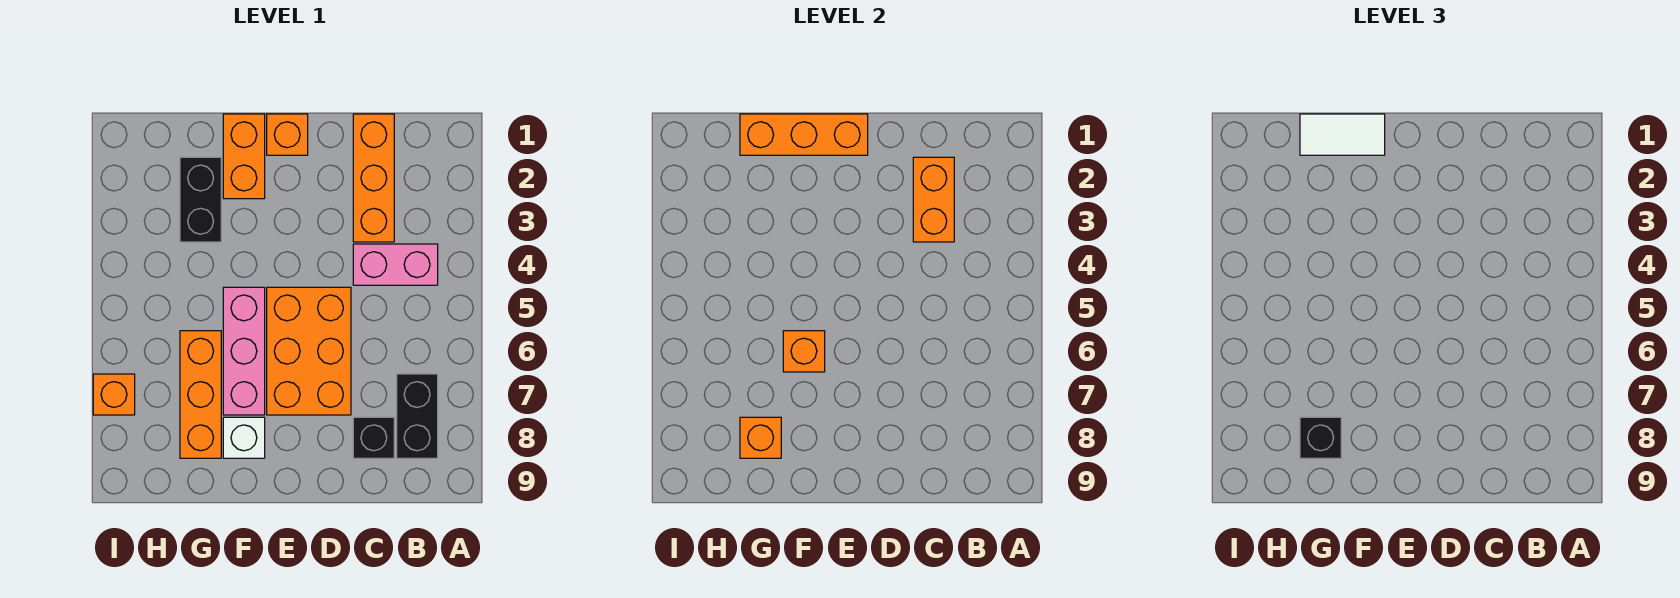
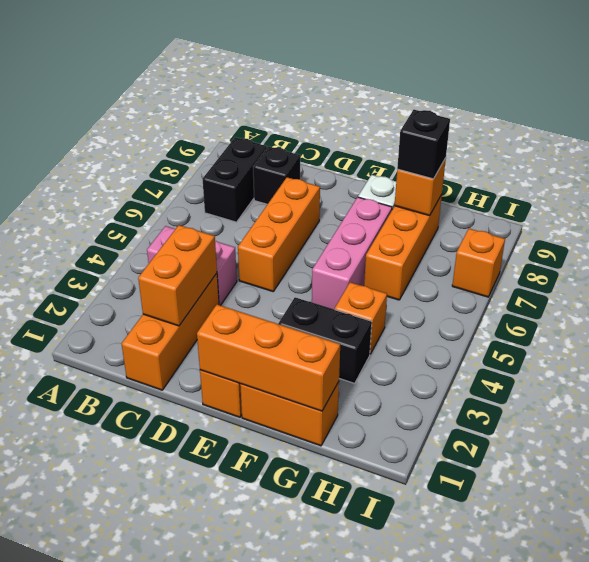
orange 2x3 brick [267,287,351,415] -> orange 1x3 brick [238,177,320,291]
orange 1x2 brick [223,114,265,199] -> orange 1x2 brick turned to [240,382,339,446]
white 1x2 tile [1300,114,1385,155] -> none
orange 1x1 brick [783,331,825,372] -> orange 1x1 brick moved to [335,282,387,354]
black 1x2 brick [180,157,221,242] -> black 1x2 brick turned to [278,297,372,383]

